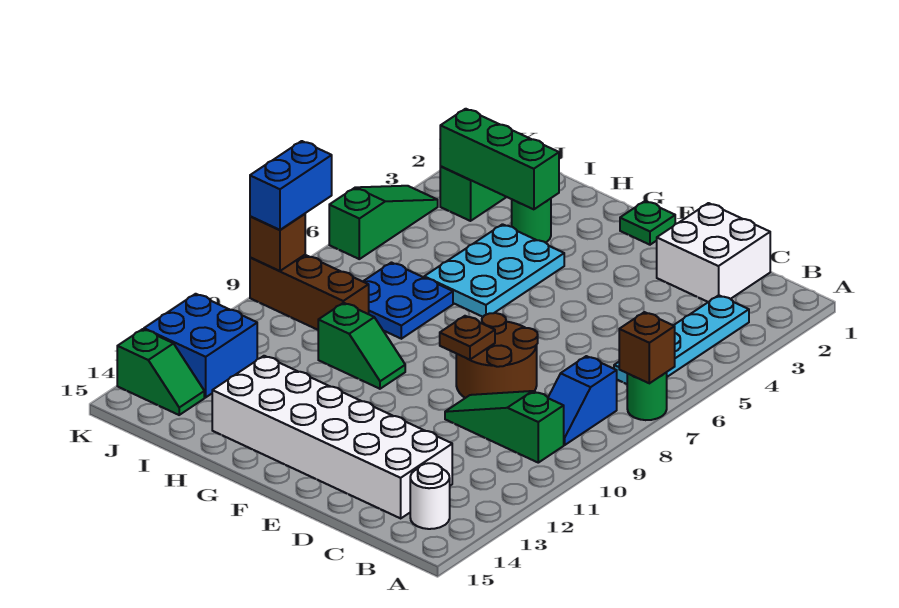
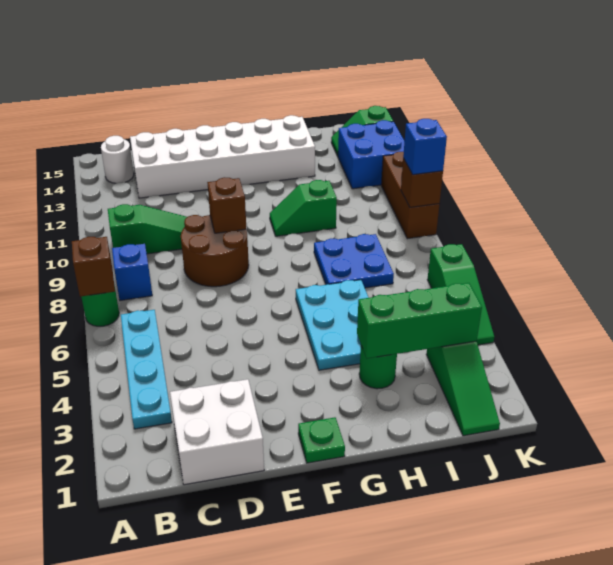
brown 1x1 plate [440,316,495,360] -> brown 1x1 brick [207,177,246,233]
brown 1x3 brick [250,255,369,330] -> brown 1x3 brick turned to [381,152,439,239]
blue 1x2 brick [250,141,332,230] -> blue 1x1 brick [403,119,447,175]

